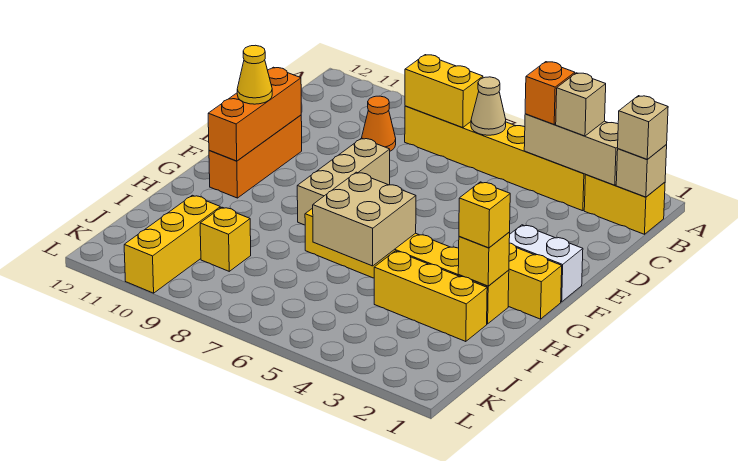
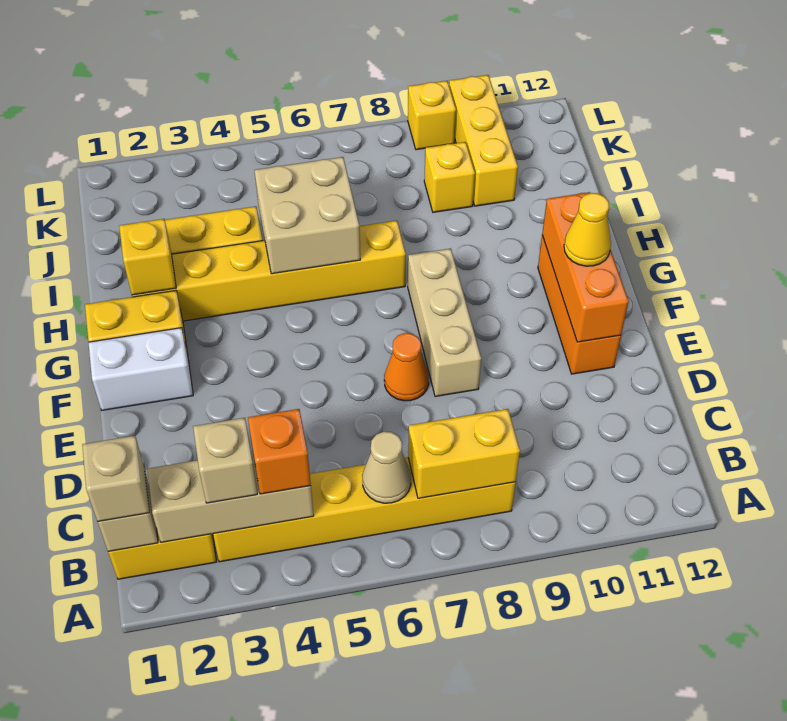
orange 1x1 cone [362,96,396,151] -> orange 1x1 cone moved to [384,333,429,401]
yellow 1x1 brick [459,182,510,248] -> yellow 1x1 brick moved to [408,81,456,150]

